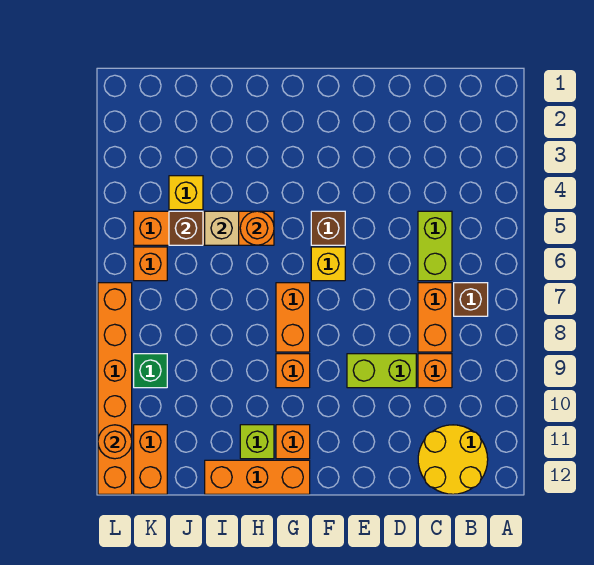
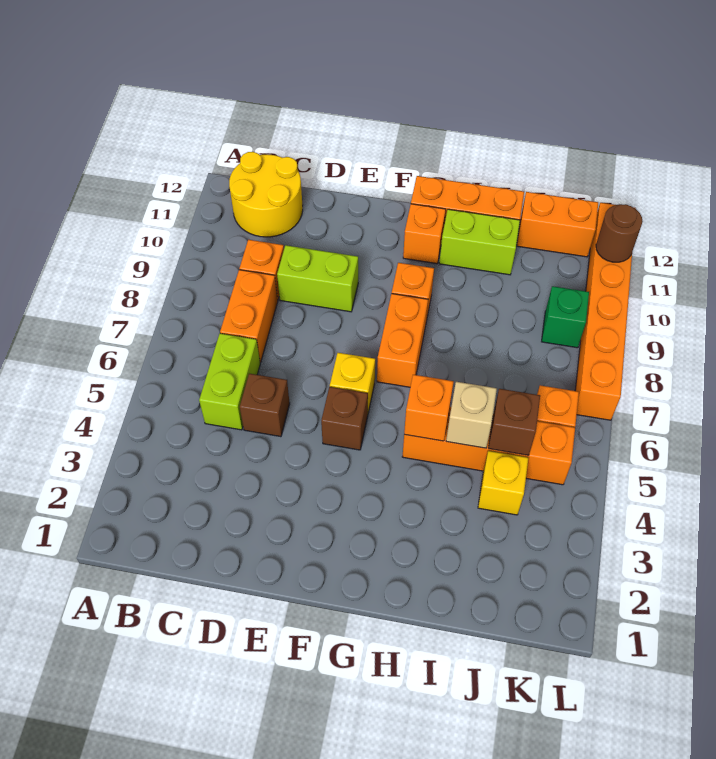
brown 1x1 brick [454,283,488,316] -> brown 1x1 brick moved to [240,374,290,437]
orange 1x1 round brick [240,211,274,245] -> orange 1x1 brick [404,375,454,441]
lime 1x1 brick [240,425,274,459] -> lime 1x2 brick [439,209,520,275]
orange 1x2 brick [134,425,167,494] -> orange 1x2 brick turned to [517,192,598,257]
orange 1x1 round brick [98,425,132,459] -> brown 1x1 round brick [596,204,643,262]

